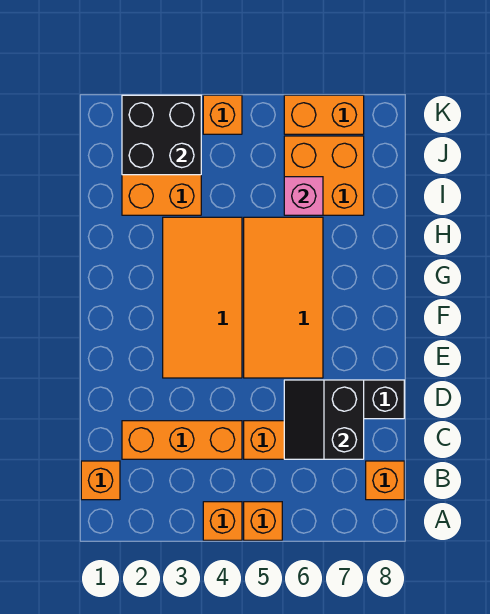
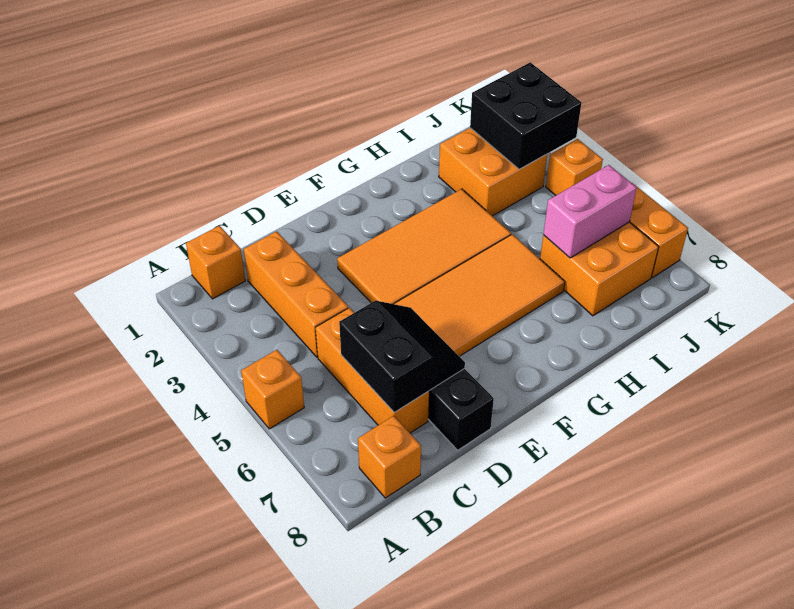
orange 1x1 brick [203,502,242,540] -> none
black 2x2 slope [284,380,364,459] -> black 2x2 slope turned to [339,301,465,412]
pink 1x1 brick [284,177,323,215] -> pink 1x2 brick [543,165,637,258]

